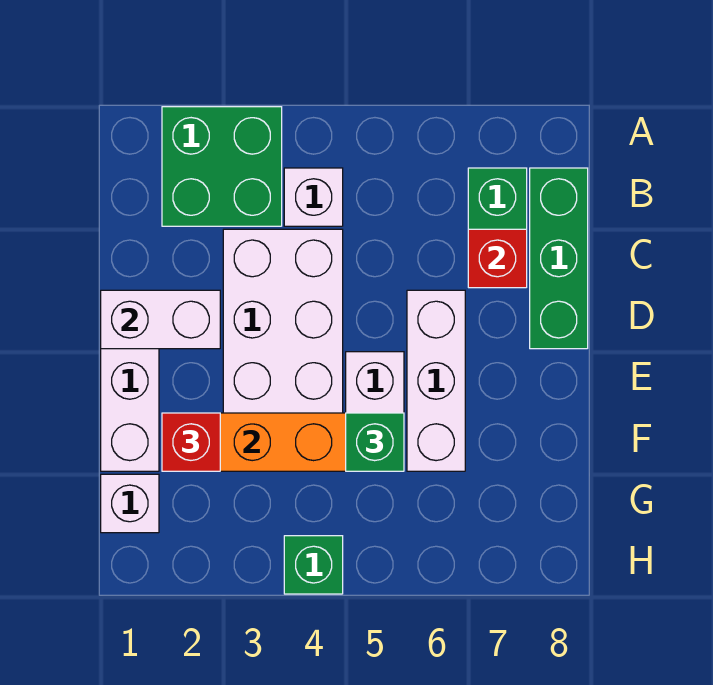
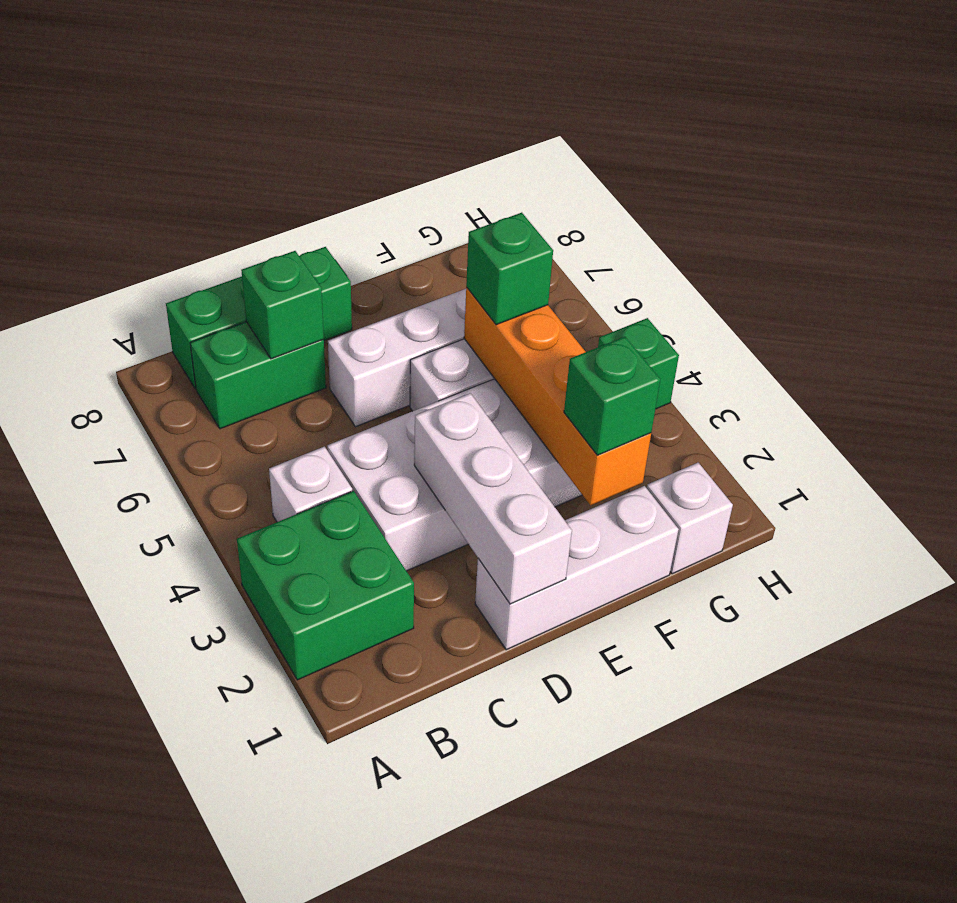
red 1x1 brick [468,229,527,288] -> green 1x1 brick [241,251,324,359]
white 1x2 brick [101,290,220,349] -> white 1x3 brick [414,393,572,604]
red 1x1 brick [162,413,220,471] -> green 1x1 brick [564,337,660,455]

